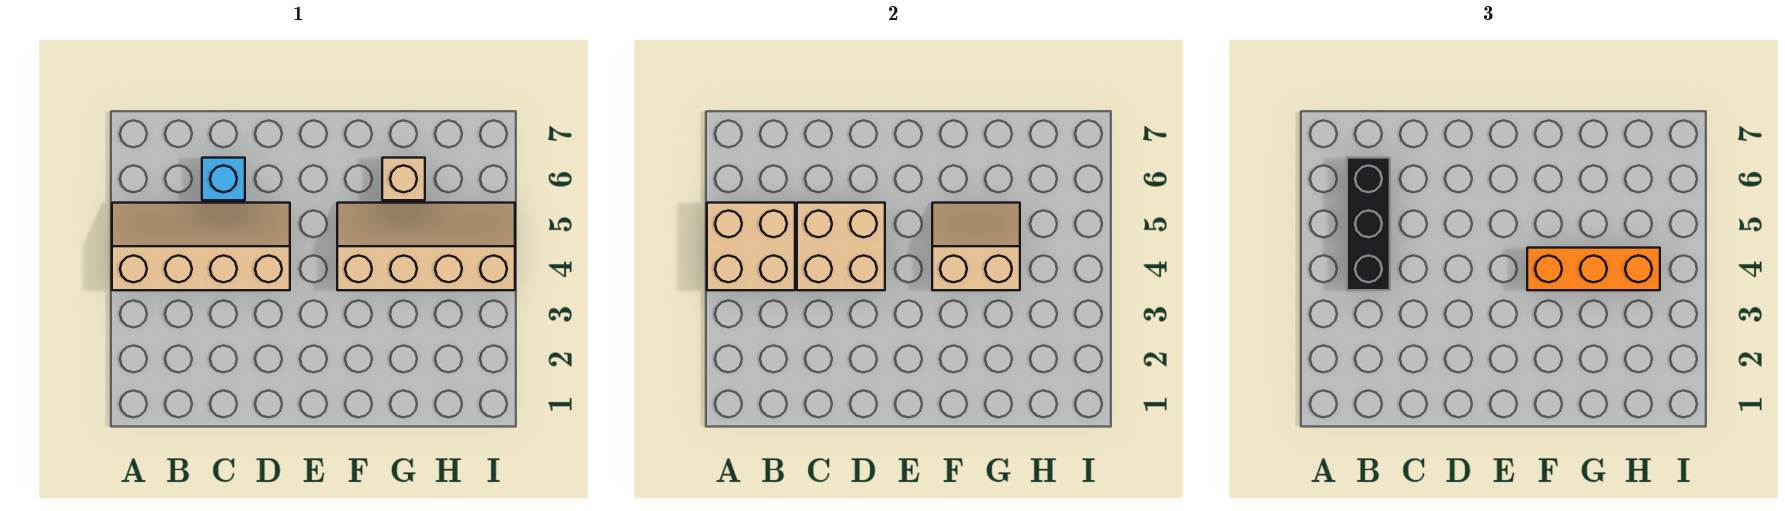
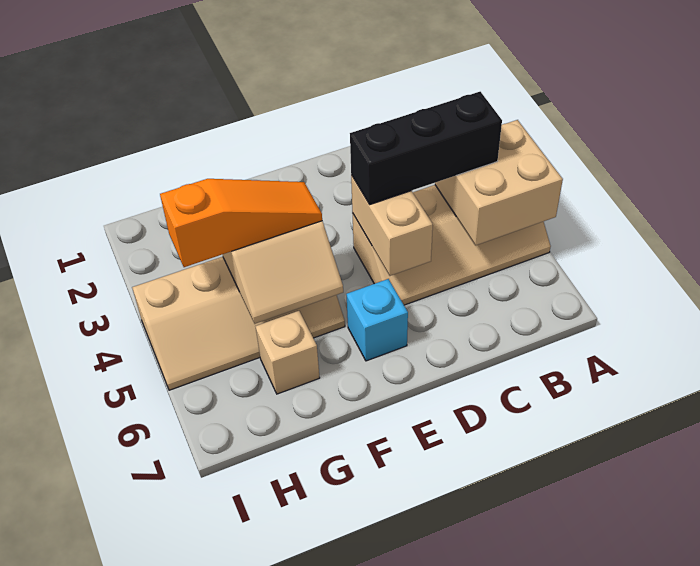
black 1x3 brick [1347,158,1390,290] -> black 1x3 brick turned to [350,92,502,204]
tan 2x2 brick [797,203,885,290] -> tan 1x2 brick [351,175,433,276]
cyan 1x1 brick [202,158,245,200] -> cyan 1x1 brick moved to [346,279,408,361]
orange 1x3 brick [1527,248,1660,290] -> orange 1x3 slope [160,179,322,267]

